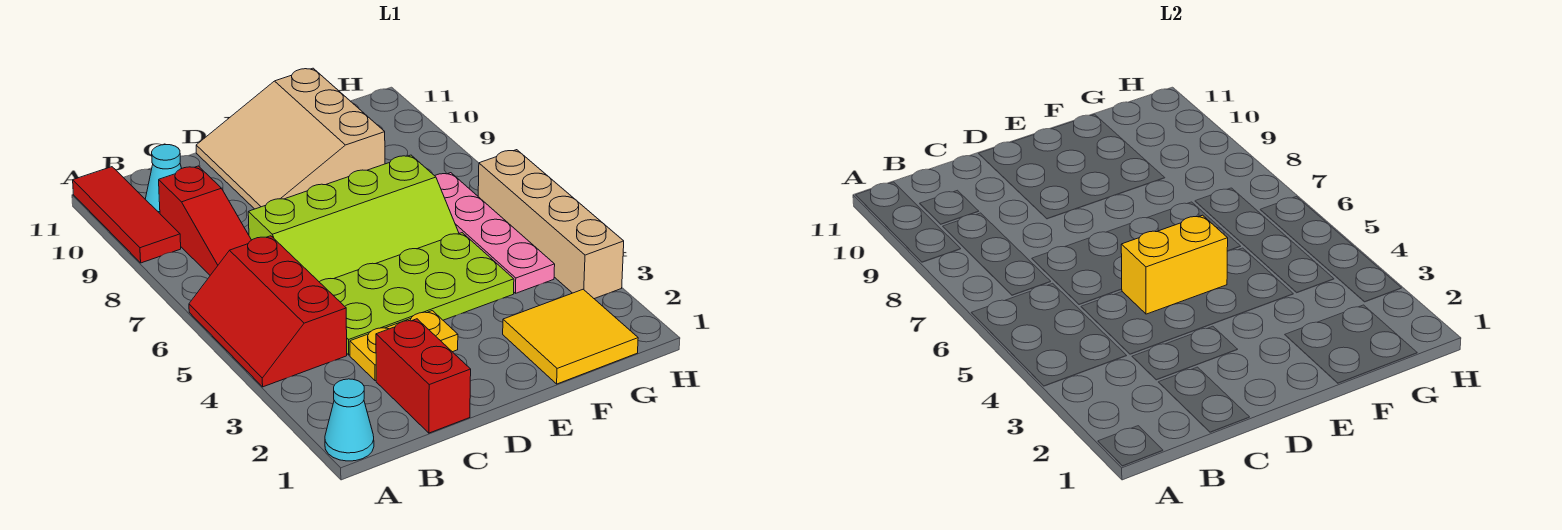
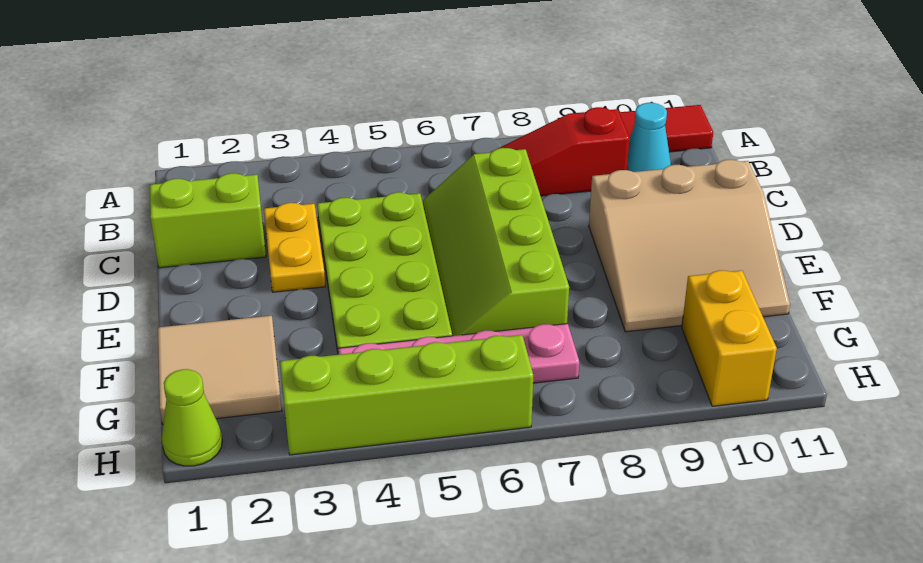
cyan 1x1 cone [325,379,374,461] -> none
red 2x3 slope [189,236,347,387] -> none
red 1x2 brick [376,319,471,433] -> lime 1x2 brick [150,173,266,268]
yellow 1x2 brick [1121,215,1228,314] -> yellow 1x2 brick moved to [682,270,777,406]
tan 3x3 slope [196,68,385,209] -> tan 3x3 slope turned to [589,160,790,332]
yellow 2x2 tile [503,289,638,384] -> tan 2x2 tile [158,315,282,424]
none -> lime 1x1 cone [162,369,222,466]
tan 1x4 brick [478,150,624,299] -> lime 1x4 brick [280,335,533,455]

